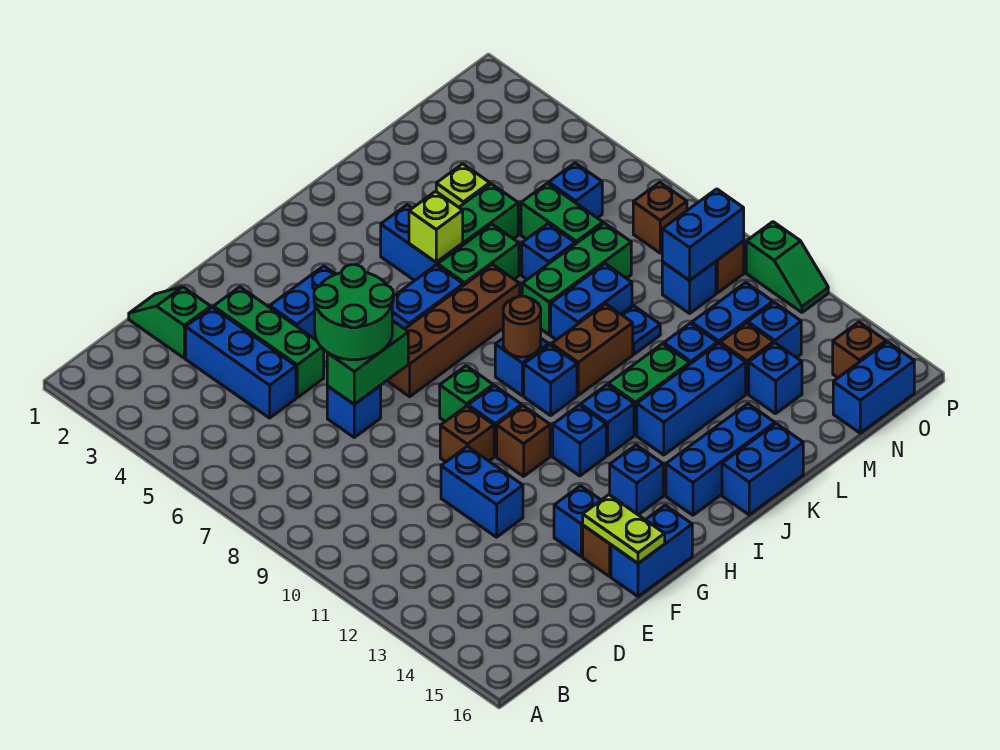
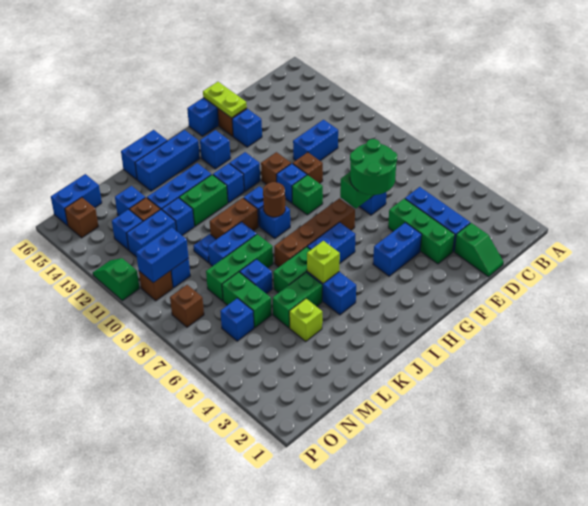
blue 1x2 brick [441,446,523,537] -> blue 1x2 brick turned to [293,120,338,161]

